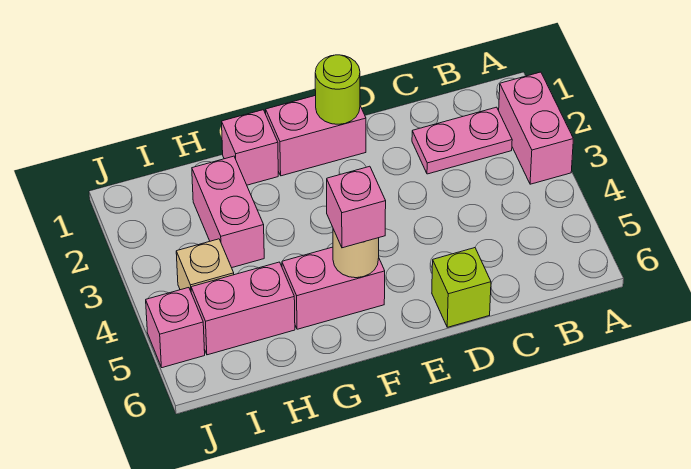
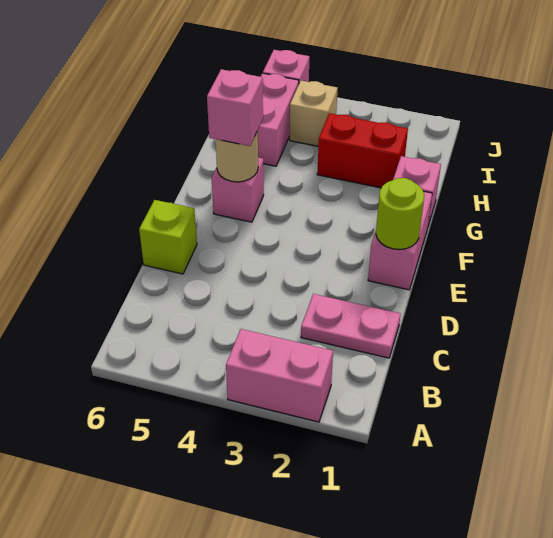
pink 1x2 plate [412,107,512,174] -> pink 1x2 plate turned to [301,294,401,358]
pink 1x2 brick [282,247,385,329] -> pink 1x1 brick [212,158,264,222]
pink 1x2 brick [192,156,264,268] -> red 1x2 brick [317,113,408,188]

